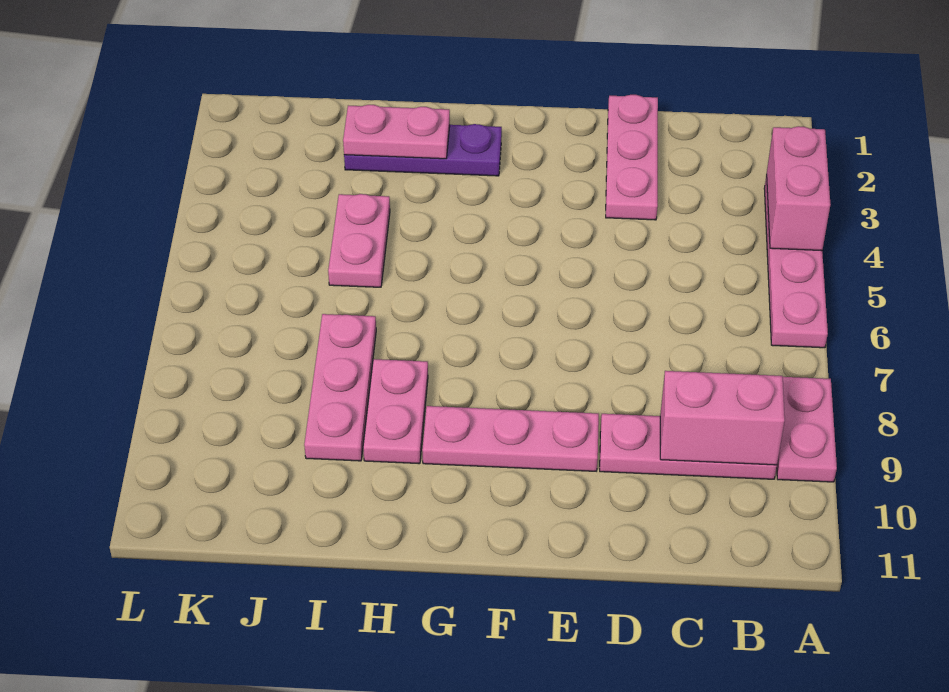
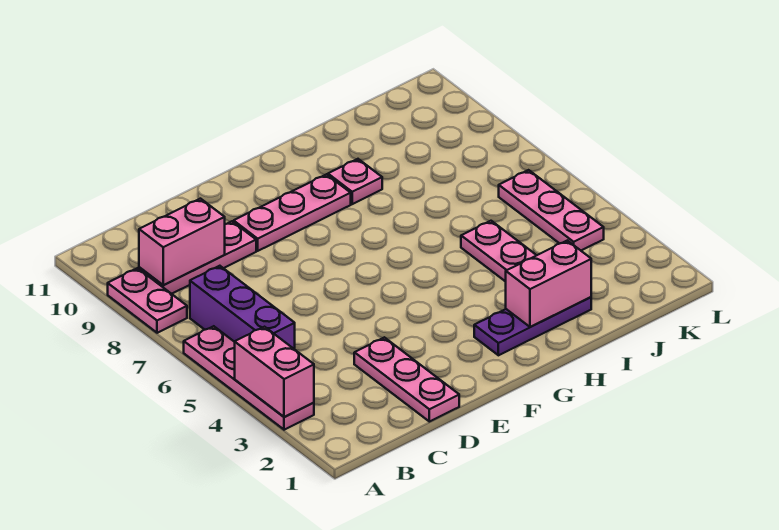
none -> purple 1x3 brick [190,266,295,349]
pink 1x2 plate [343,105,450,159] -> pink 1x2 brick [506,240,591,327]
pink 1x2 plate [363,359,428,464] -> pink 1x1 plate [328,159,382,204]
pink 1x3 plate [304,314,376,461] -> pink 1x3 plate moved to [499,170,604,250]

